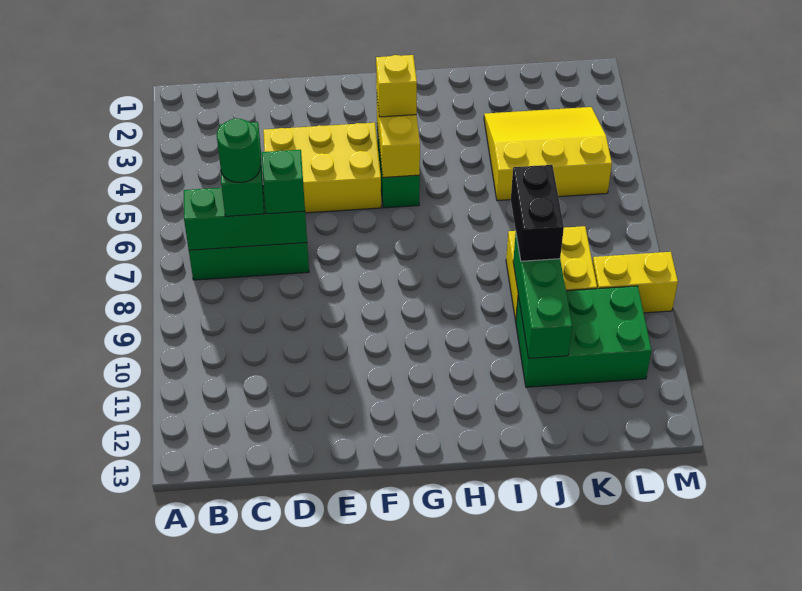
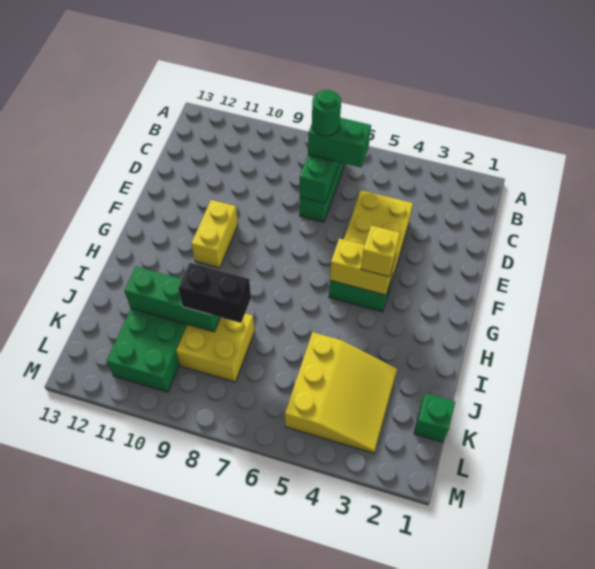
green 1x1 brick [262,150,305,214] -> green 1x1 brick moved to [414,393,455,442]
yellow 1x2 brick [592,252,678,313] -> yellow 1x2 brick moved to [191,200,238,268]

